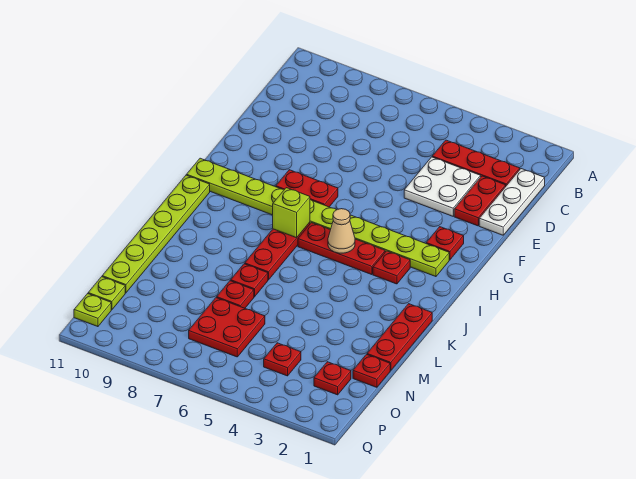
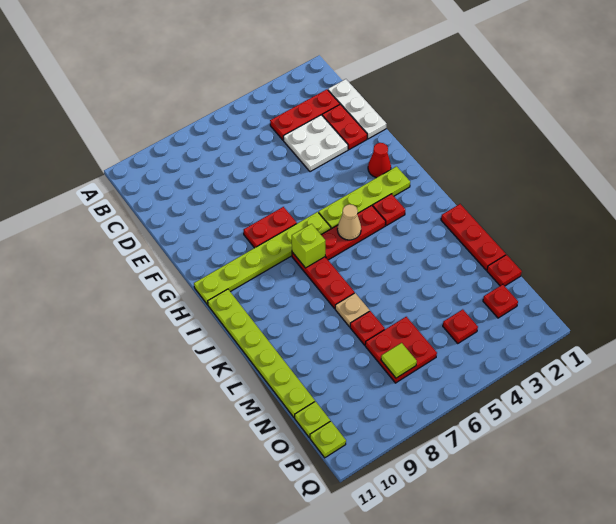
red 1x1 plate [426,227,464,260] -> red 1x1 cone [368,143,391,178]
red 1x1 plate [231,264,268,297] -> tan 1x1 plate [335,293,370,327]
none -> lime 1x1 tile [381,343,417,378]

